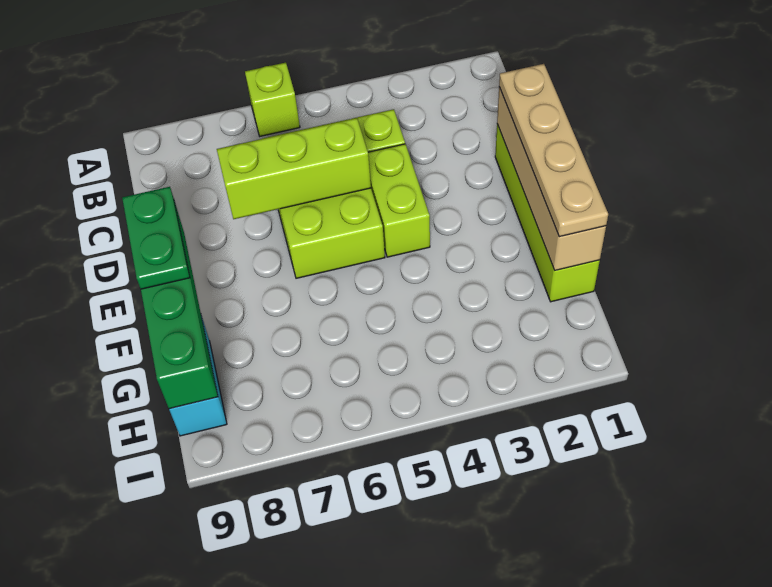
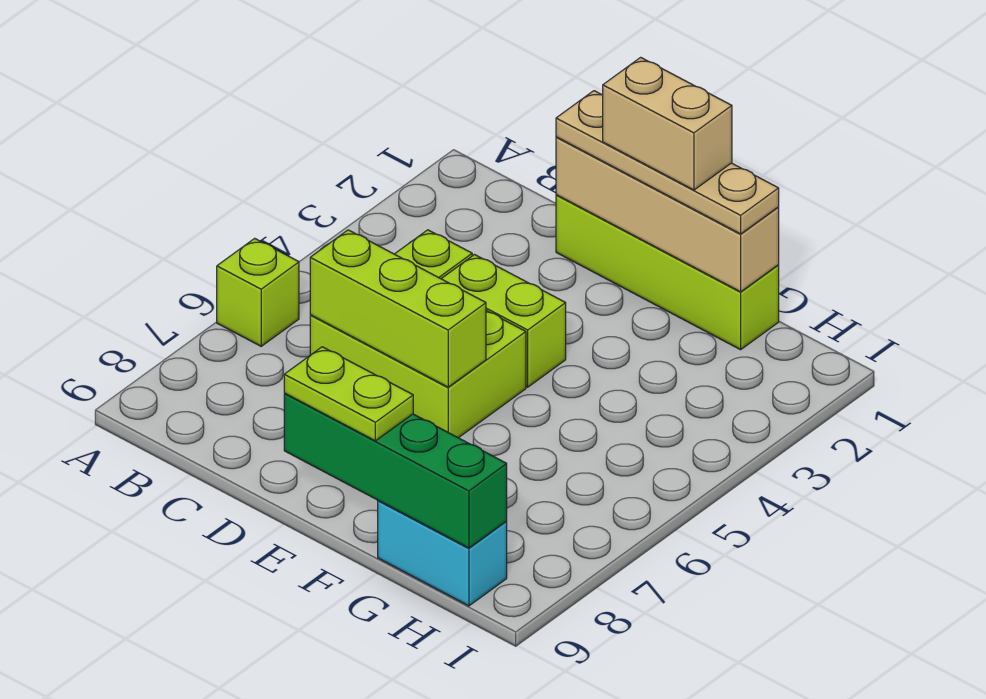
lime 1x3 brick [217,118,371,219] -> lime 1x3 brick turned to [310,230,486,387]
none -> tan 1x2 brick [603,57,732,190]
green 1x2 plate [122,187,190,289] -> lime 1x2 plate [284,347,413,441]

